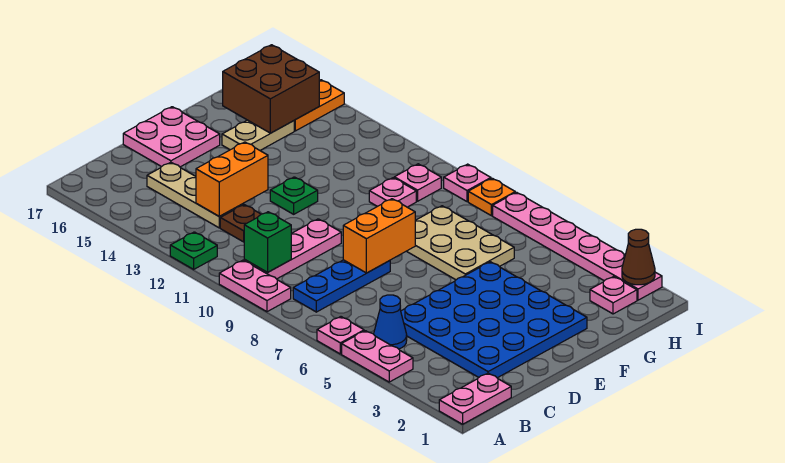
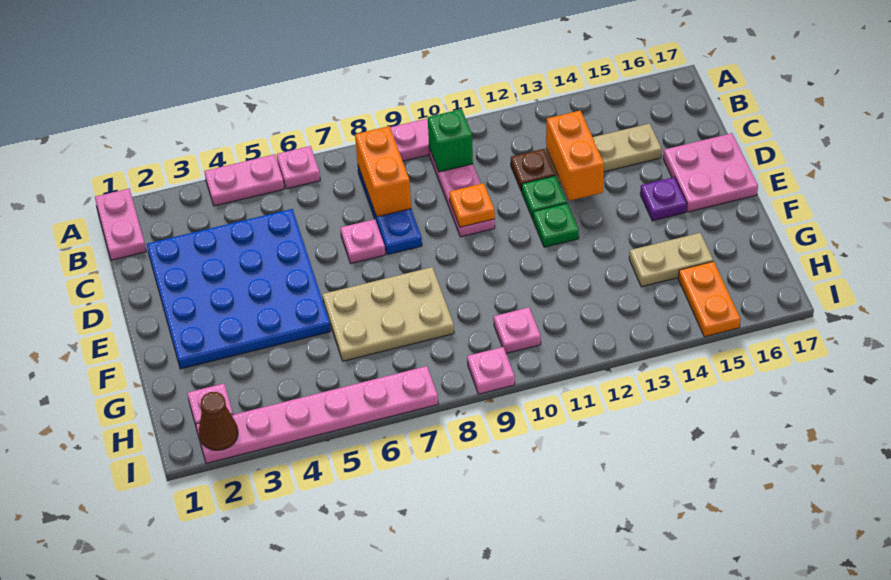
green 1x1 plate [170,232,217,269] -> green 1x1 plate moved to [522,176,567,219]
blue 1x1 cone [374,295,407,349] -> none
orange 1x2 brick [343,199,415,273] -> orange 1x2 brick moved to [355,126,411,217]
none -> purple 1x1 plate [640,177,687,221]
tan 1x2 plate [222,120,294,150] -> tan 1x2 plate turned to [629,233,713,287]
pink 1x1 plate [369,178,416,207] -> pink 1x1 plate moved to [340,219,385,263]
brown 2x2 brick [223,45,319,133] -> none
orange 1x1 plate [468,178,515,216] -> orange 1x1 plate moved to [449,183,495,227]

